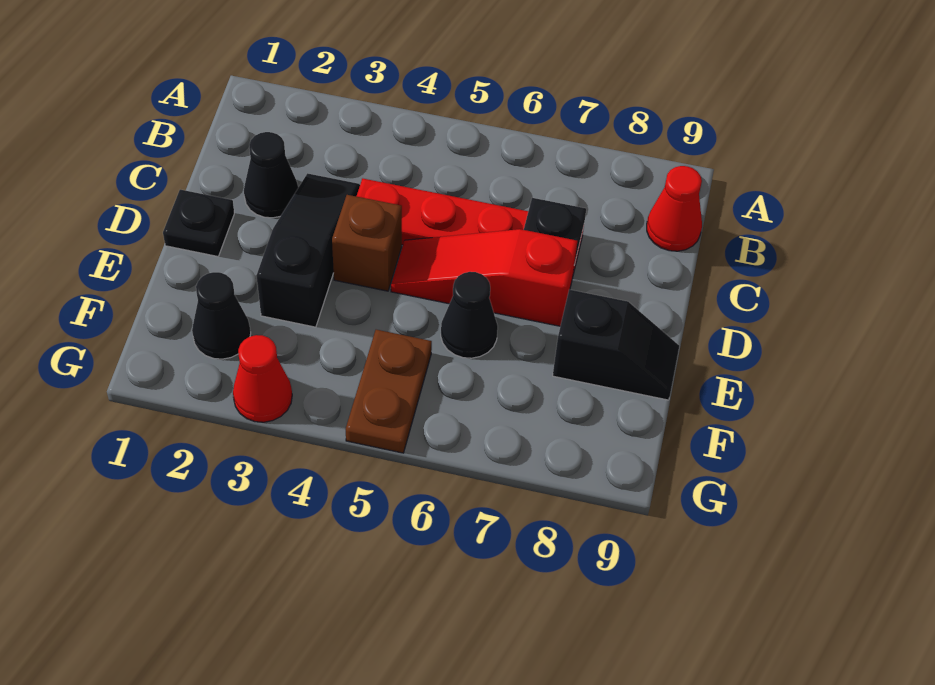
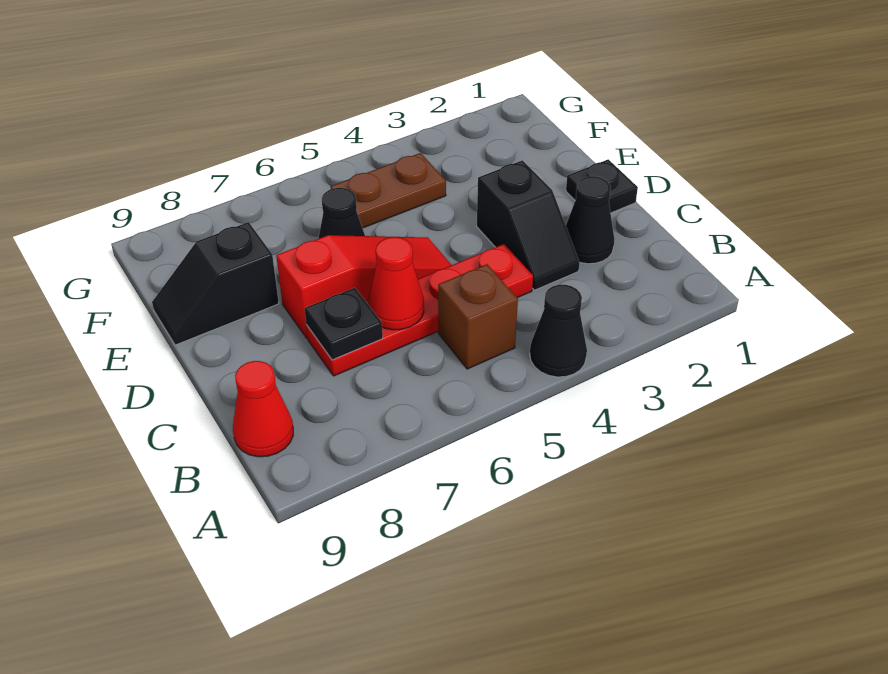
black 1x3 slope [256,173,360,327] -> black 1x2 slope [477,160,580,290]
brown 1x1 brick [332,195,402,291] -> brown 1x1 brick moved to [438,264,518,369]
black 1x1 cone [192,272,251,359] -> black 1x1 cone moved to [530,285,587,377]
brown 1x2 plate [346,330,432,453] -> brown 1x2 plate turned to [331,153,446,228]
red 1x1 cone [233,335,292,422] -> red 1x1 cone moved to [368,237,424,330]

